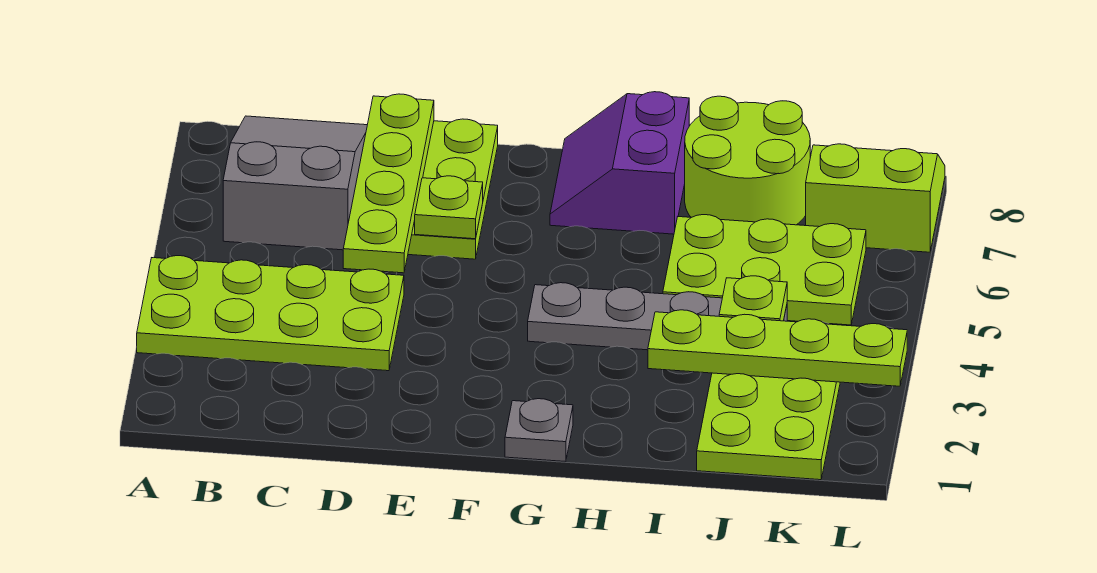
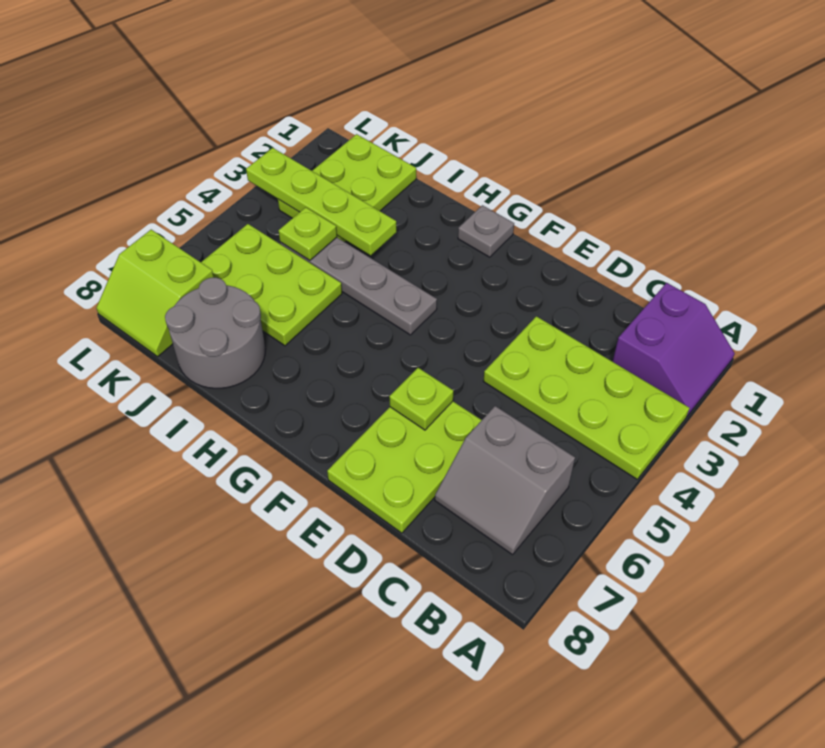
grey 2x3 slope [223,116,367,250] -> grey 2x2 slope [435,406,575,555]
lime 1x4 plate [343,94,434,273] -> none
purple 2x2 slope [550,92,689,234] -> purple 2x2 slope moved to [612,283,735,416]
lime 2x2 round brick [685,96,810,225] -> grey 2x2 round brick [165,278,265,388]

